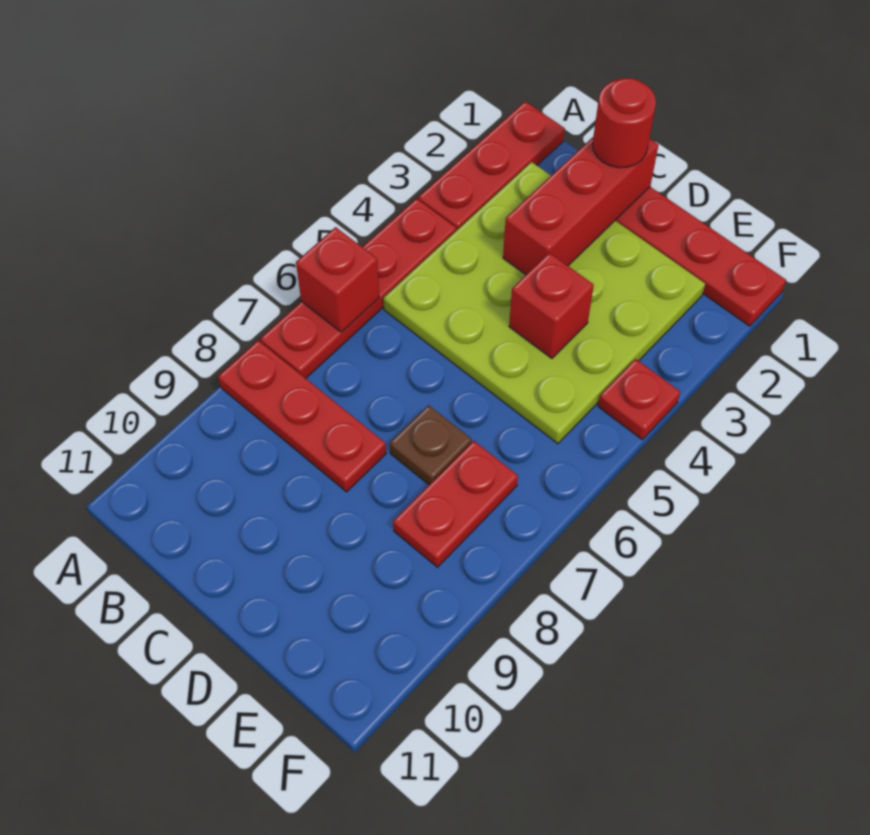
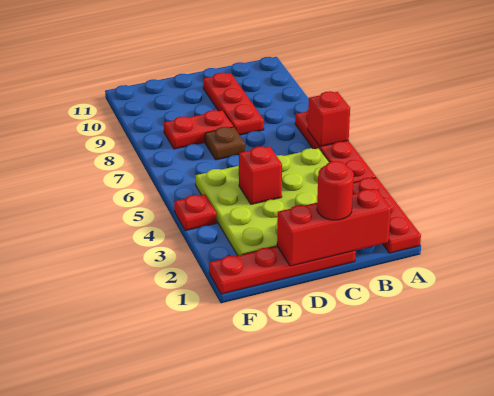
red 1x3 plate [218,340,386,492] -> red 1x3 plate turned to [203,73,264,135]
red 1x3 brick [503,137,658,275] -> red 1x3 brick turned to [277,189,391,266]
red 1x2 plate [393,441,518,567] -> red 1x2 plate turned to [164,110,233,149]

